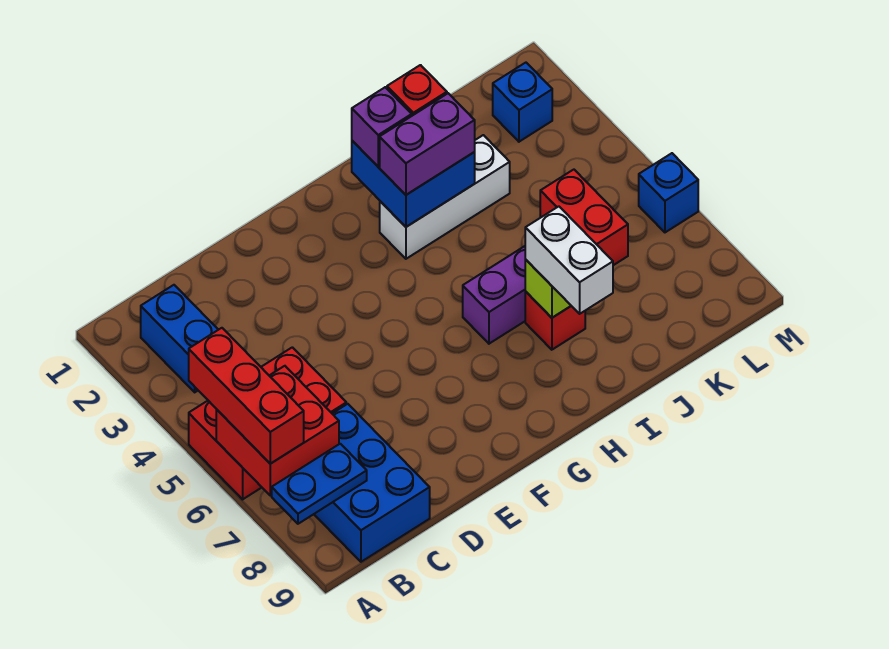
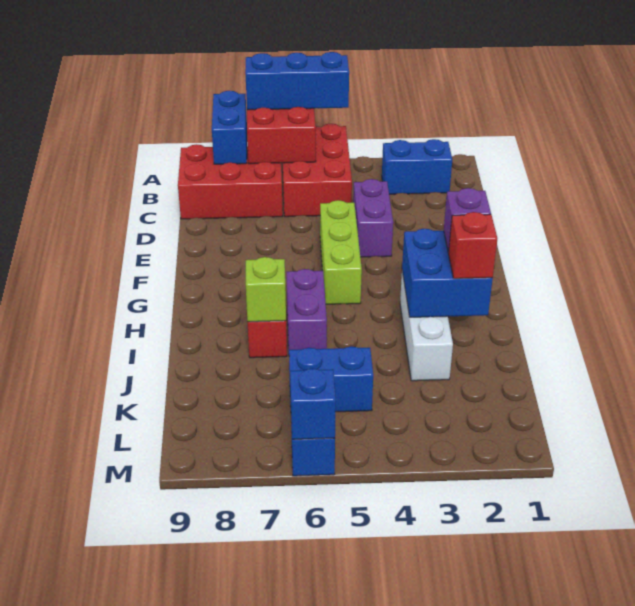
red 1x3 brick [189,328,304,464] -> blue 1x3 brick [245,52,349,110]
blue 1x2 plate [272,444,367,524] -> blue 1x2 brick [212,91,247,164]
blue 2x3 brick [314,404,430,562] -> red 2x3 brick [178,144,283,219]
none -> lime 1x3 brick [320,200,362,304]
purple 1x2 brick [380,93,475,195] -> purple 1x2 brick moved to [353,179,393,257]
white 1x2 brick [525,206,613,314] -> none
red 1x2 brick [540,170,628,265] -> blue 1x2 brick [289,346,373,412]
blue 1x1 brick [493,63,552,142] -> blue 1x1 brick moved to [290,369,336,439]

